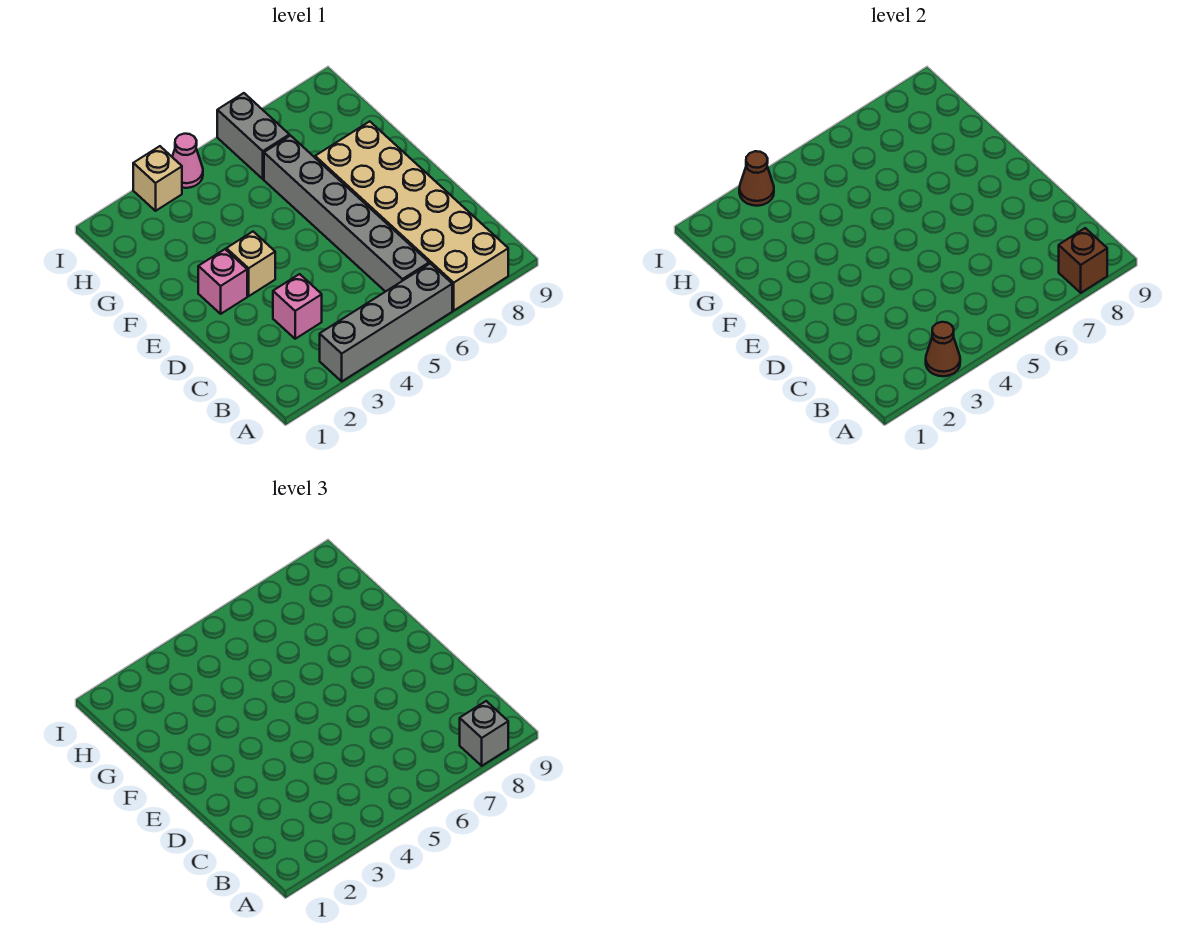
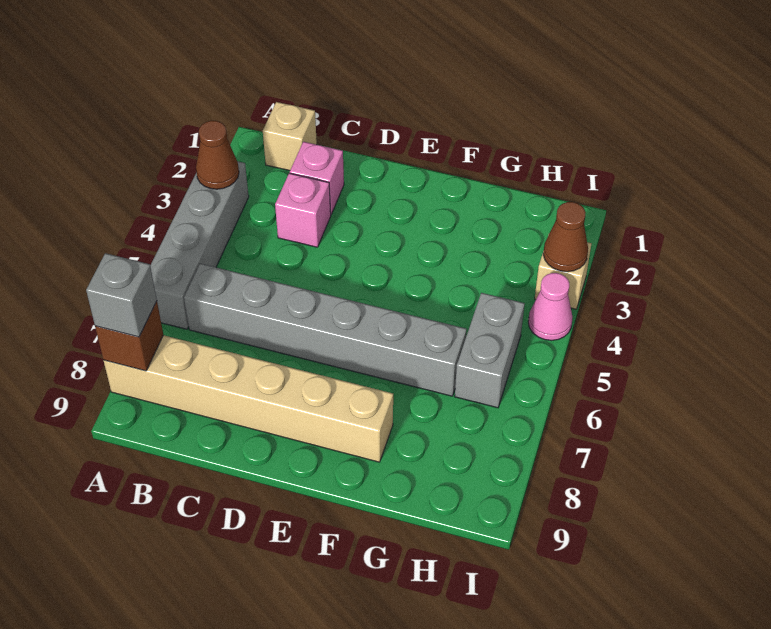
tan 2x6 brick [315,121,508,310] -> tan 1x6 brick [104,335,393,462]
pink 1x1 brick [198,249,247,314] -> pink 1x1 brick moved to [290,142,344,214]
tan 1x1 brick [226,232,275,296] -> tan 1x1 brick moved to [263,102,317,171]
grey 1x2 brick [217,93,289,179] -> grey 1x2 brick turned to [455,293,525,408]

